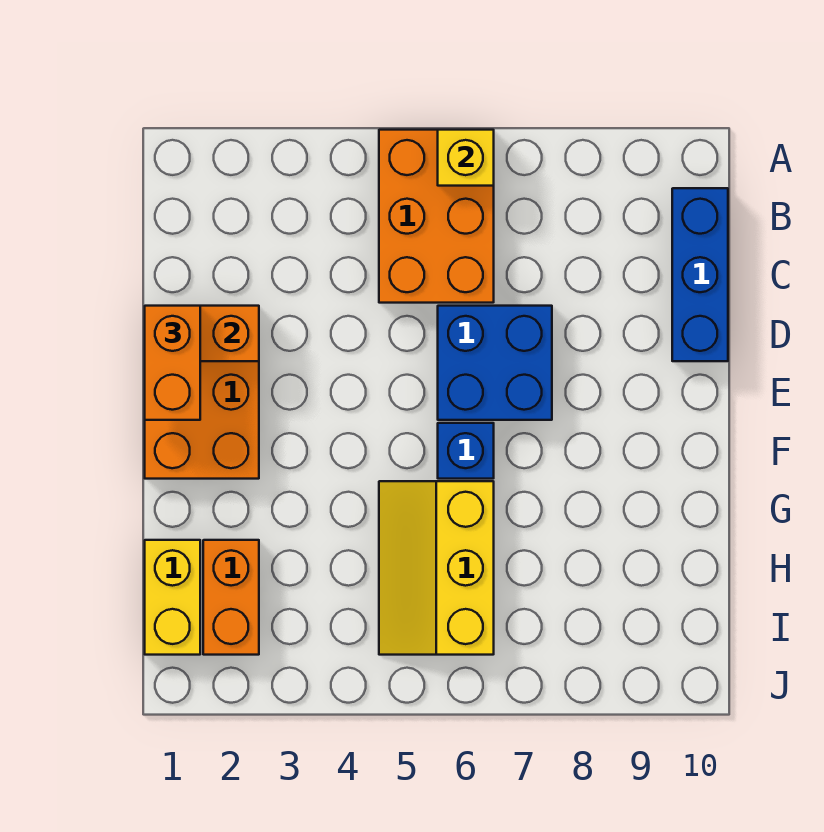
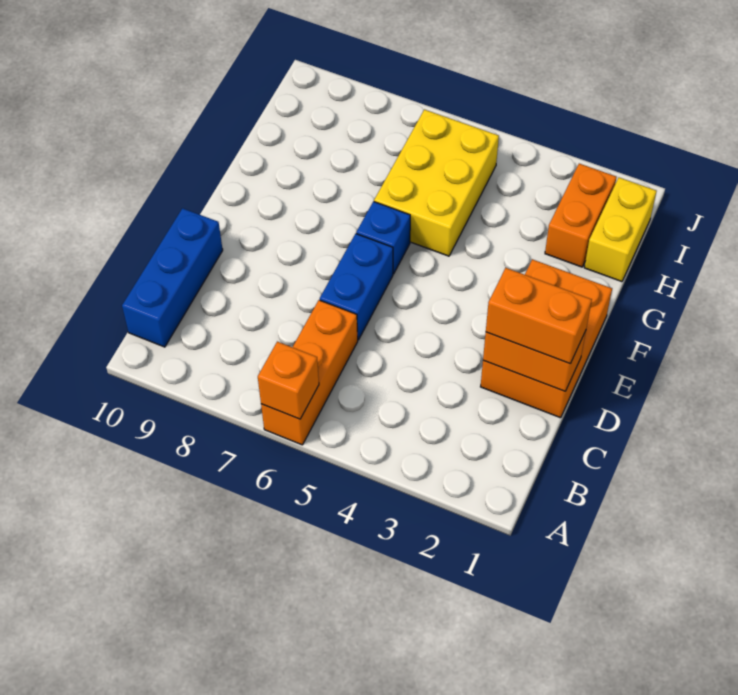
orange 2x3 brick [379,130,494,303] -> orange 1x3 brick [261,300,358,445]
yellow 1x1 brick [438,130,494,186] -> orange 1x1 brick [258,342,319,419]
orange 1x2 brick [145,306,200,420] -> orange 1x2 brick turned to [486,268,592,364]
blue 2x2 brick [438,306,552,420] -> blue 1x2 brick [320,234,393,340]
yellow 2x3 slope [379,481,494,655] -> yellow 2x3 brick [374,110,499,256]

